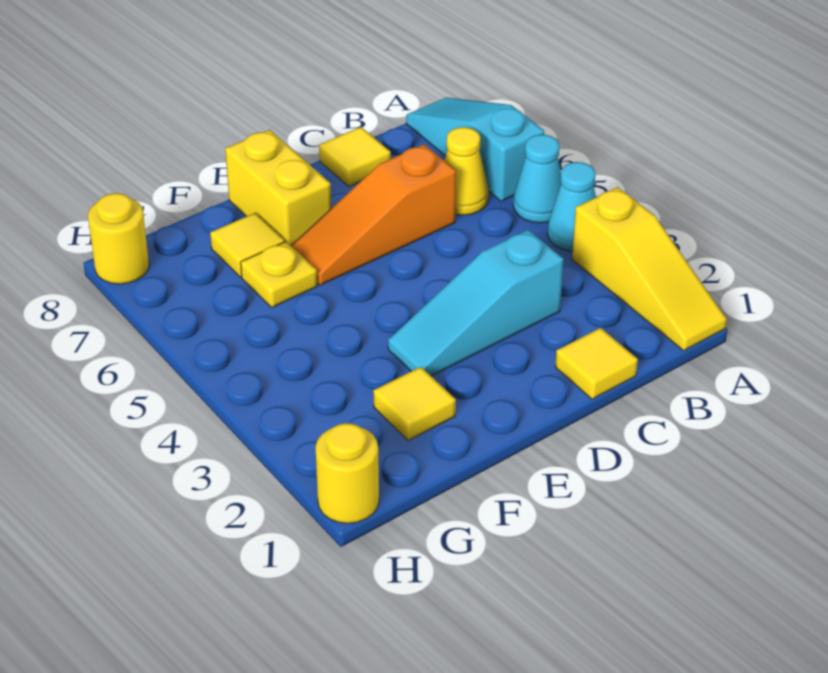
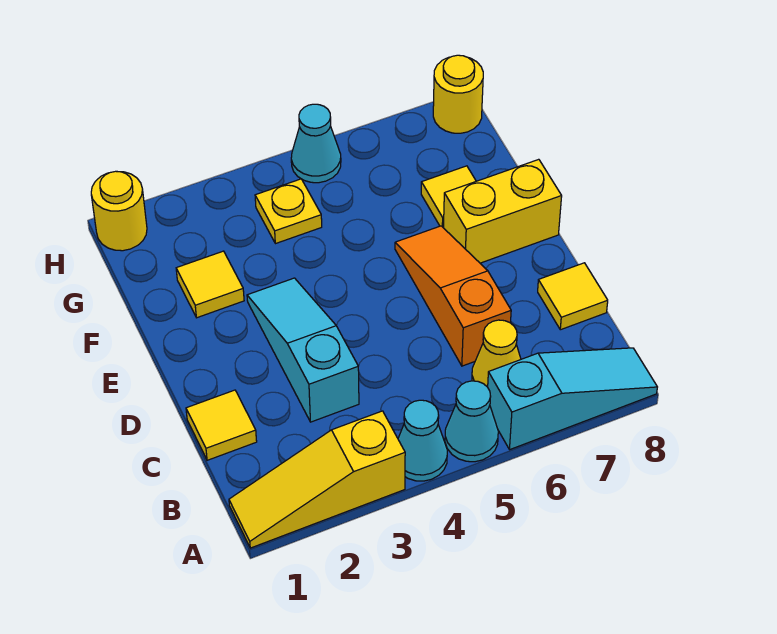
yellow 1x1 plate [241,241,317,307] -> yellow 1x1 plate moved to [255,179,322,244]
none -> cyan 1x1 cone [291,104,341,183]

